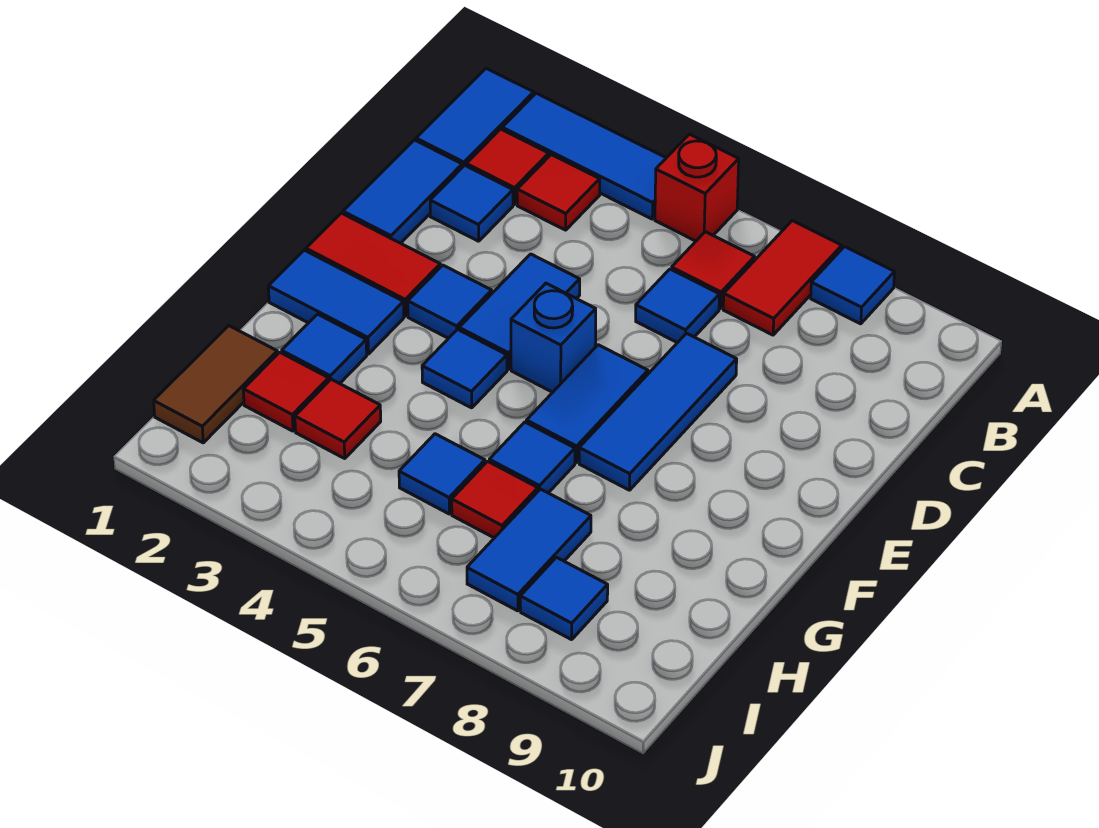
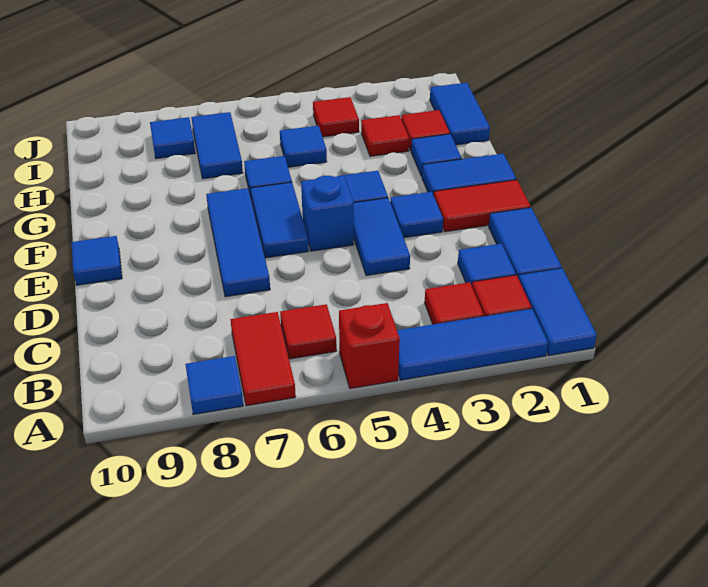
blue 1x1 tile [636,269,720,343] -> blue 1x1 tile moved to [72,236,122,285]
brown 1x2 tile [154,326,277,443] -> blue 1x2 tile [430,83,490,145]
red 1x1 tile [452,461,538,538] -> red 1x1 tile moved to [313,97,359,137]

